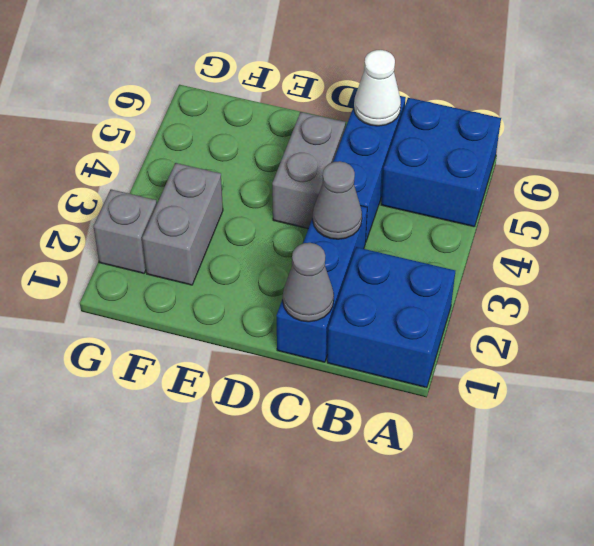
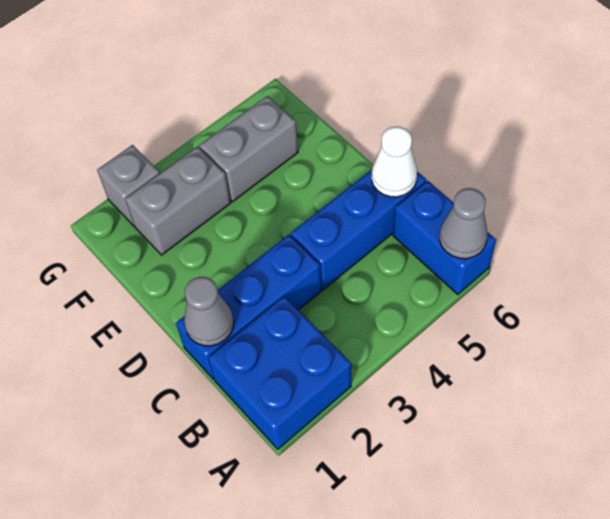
blue 2x2 brick [381,98,501,227] -> blue 1x2 brick [393,181,496,295]
grey 1x1 cone [313,161,362,239] -> grey 1x1 cone moved to [440,188,488,259]
grey 1x2 brick [272,112,345,229] -> grey 1x2 brick moved to [199,96,298,202]

